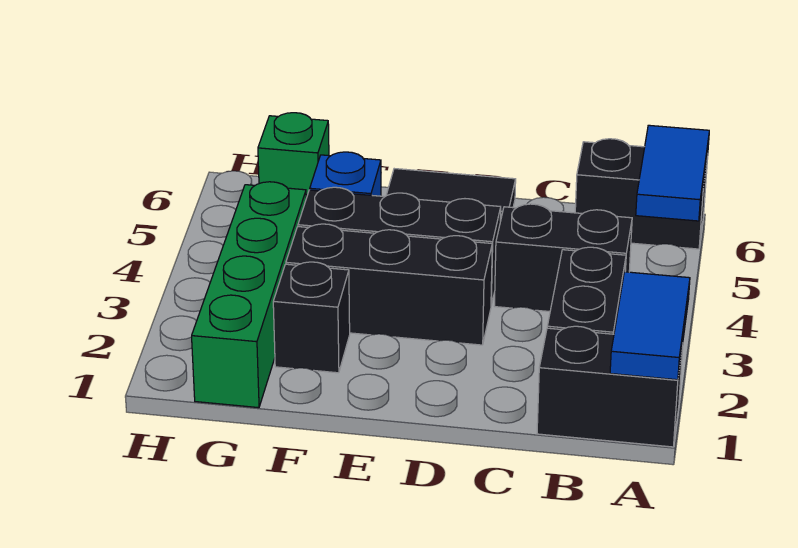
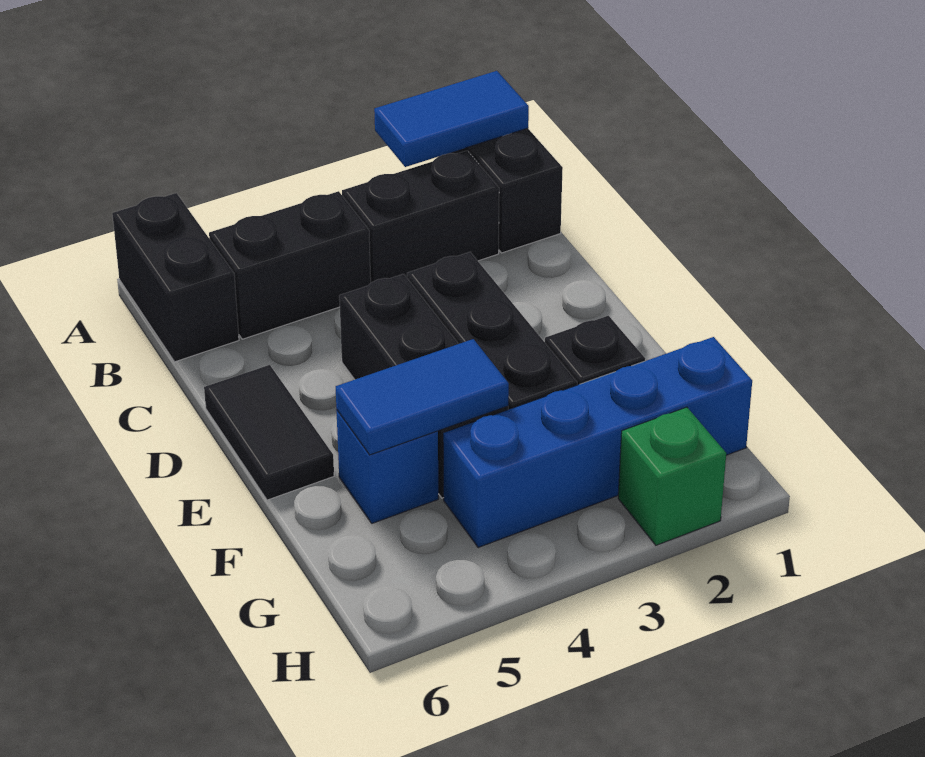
blue 1x2 tile [636,125,709,221] -> blue 1x2 tile moved to [336,339,509,455]
black 1x2 brick [495,204,632,312] -> black 1x2 brick turned to [209,191,371,339]
green 1x4 brick [192,182,306,408] -> blue 1x4 brick [443,337,752,548]
green 1x1 brick [258,113,329,198] -> green 1x1 brick moved to [618,407,726,545]

